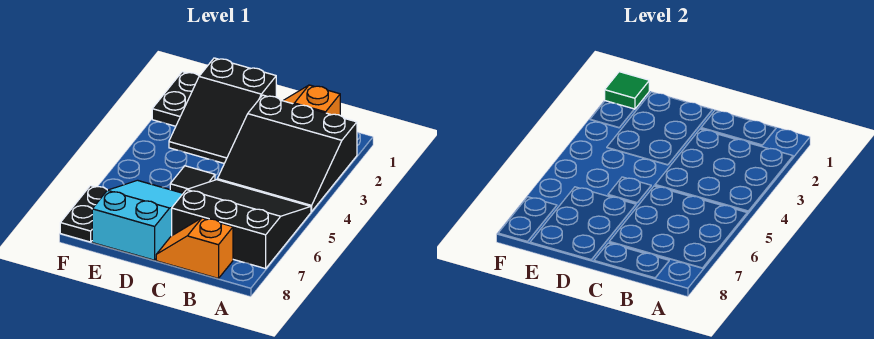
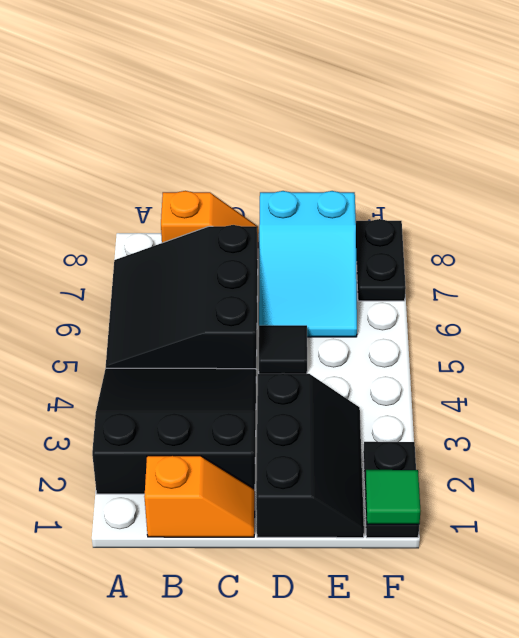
black 3x3 slope [172,180,311,269] -> black 3x3 slope turned to [106,225,258,369]
black 2x3 slope [169,58,276,163] -> black 2x3 slope turned to [256,373,364,538]

